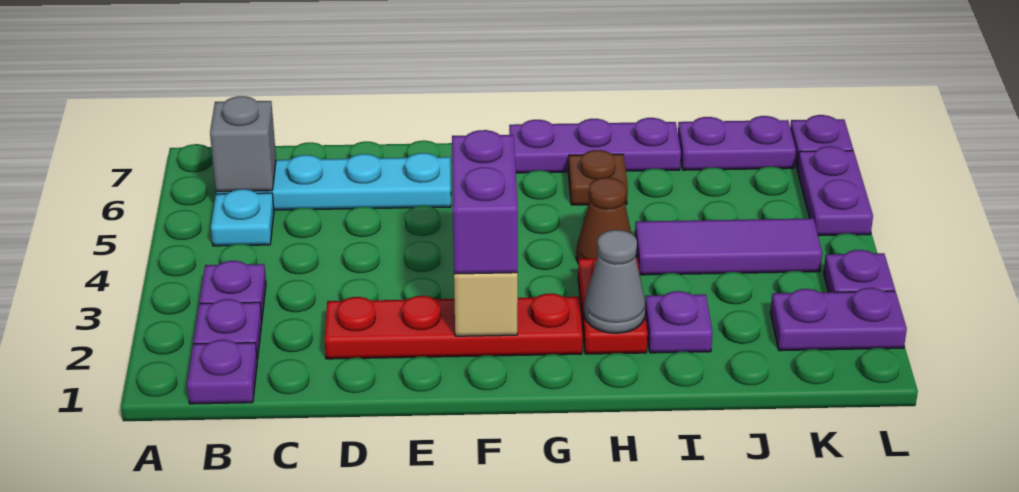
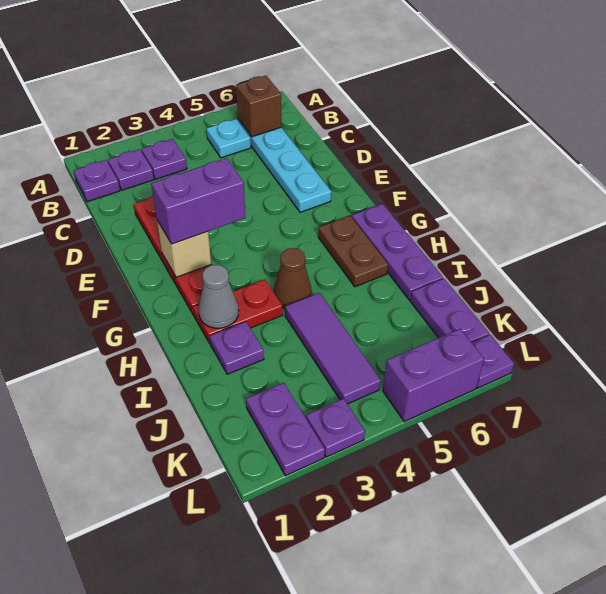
grey 1x1 brick [210,96,276,192] -> brown 1x1 brick [236,76,282,137]
brown 1x1 plate [568,150,628,205] -> brown 1x2 plate [318,216,388,287]
purple 1x2 plate [797,146,873,236] -> purple 1x2 brick [383,329,484,422]

